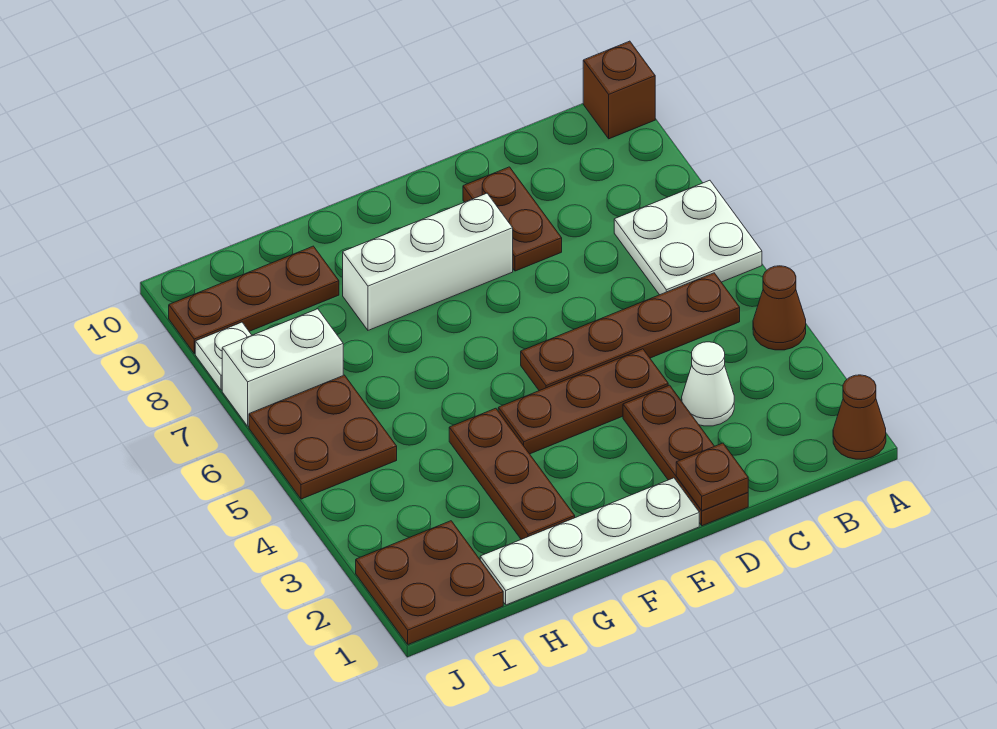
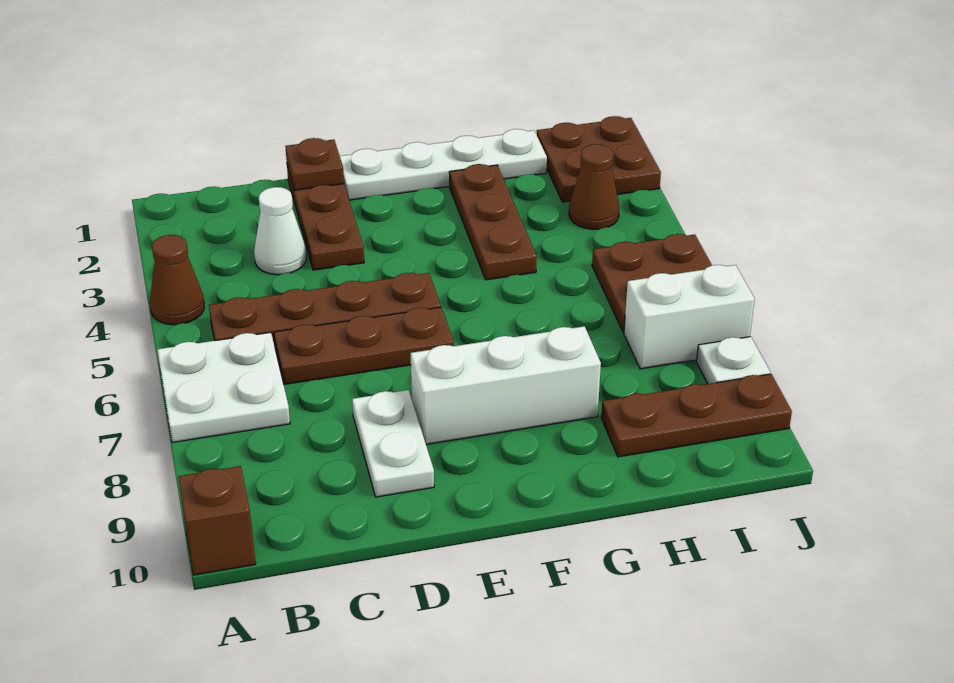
brown 1x1 cone [833,375,886,459] -> brown 1x1 cone moved to [569,144,619,230]
brown 1x3 plate [498,349,668,454] -> brown 1x3 plate moved to [274,307,454,384]
brown 1x2 plate [463,167,562,271] -> white 1x2 plate [352,390,434,497]

